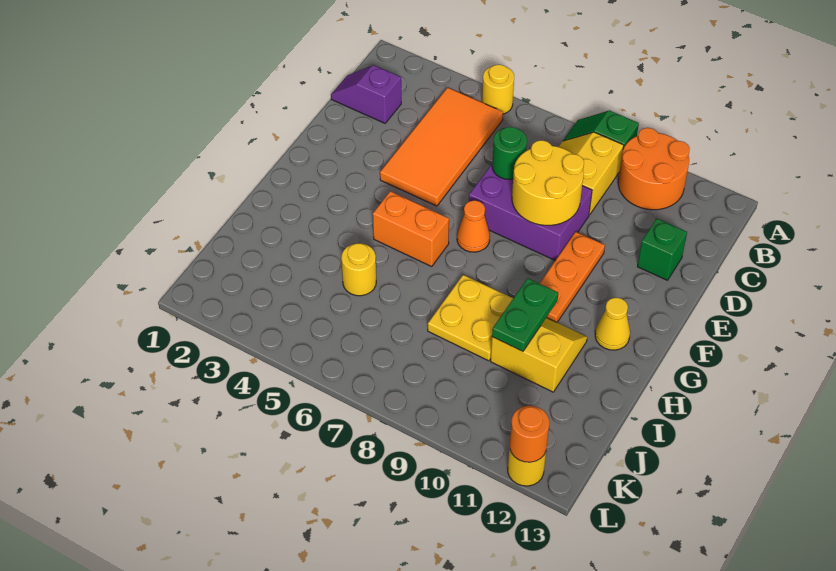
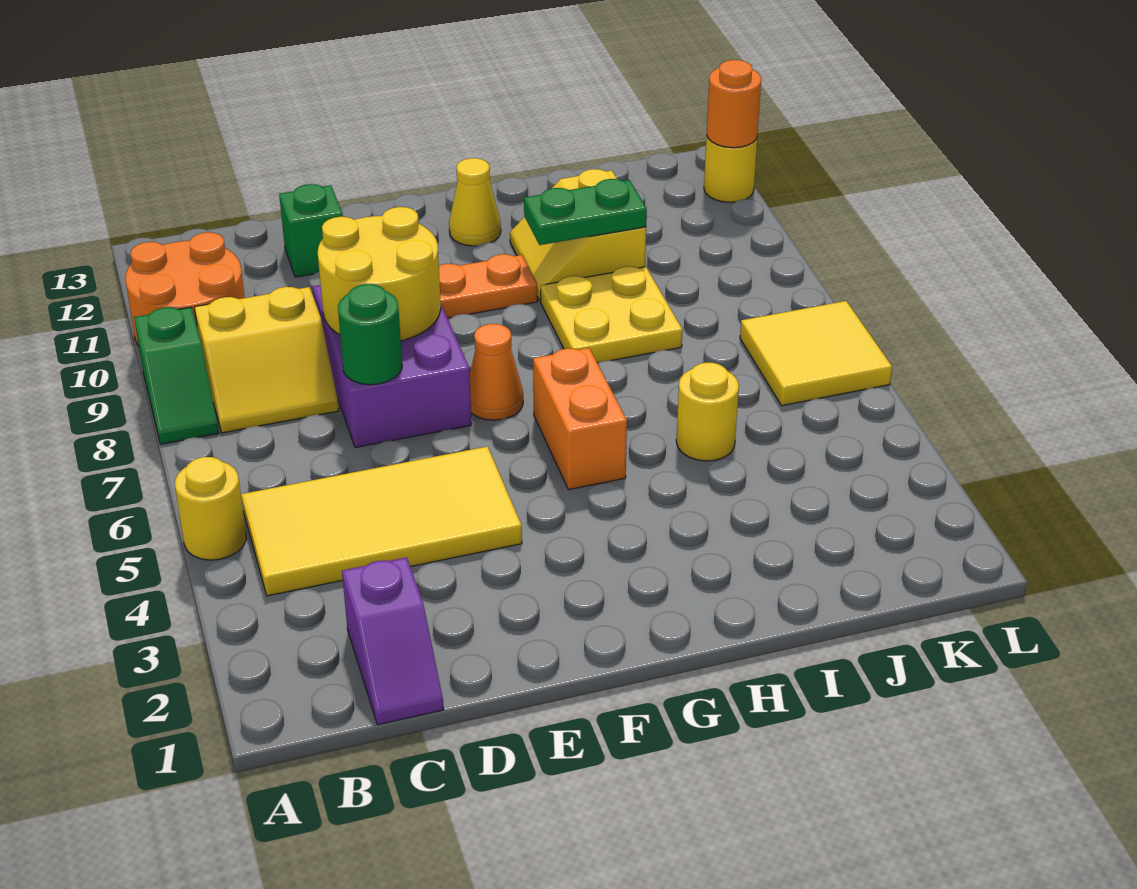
orange 2x4 tile [380,88,503,206] -> yellow 2x4 tile [241,446,522,596]
none -> yellow 2x2 tile [740,301,892,406]

